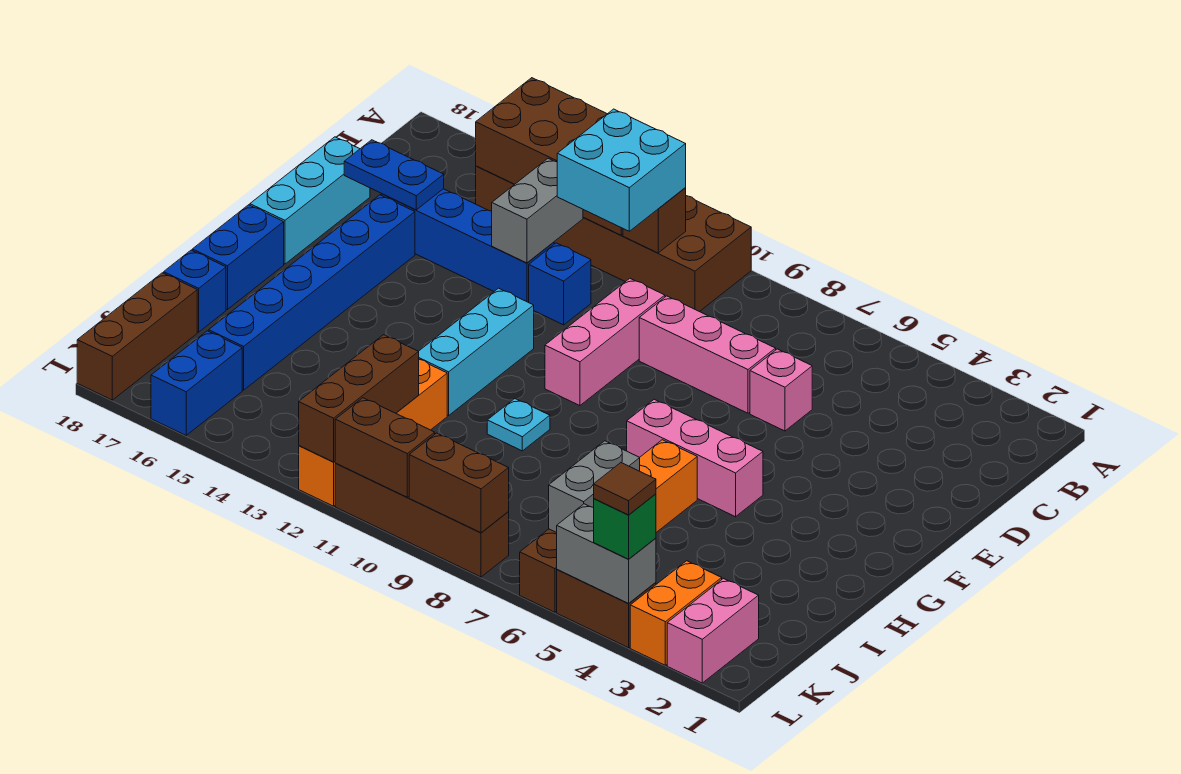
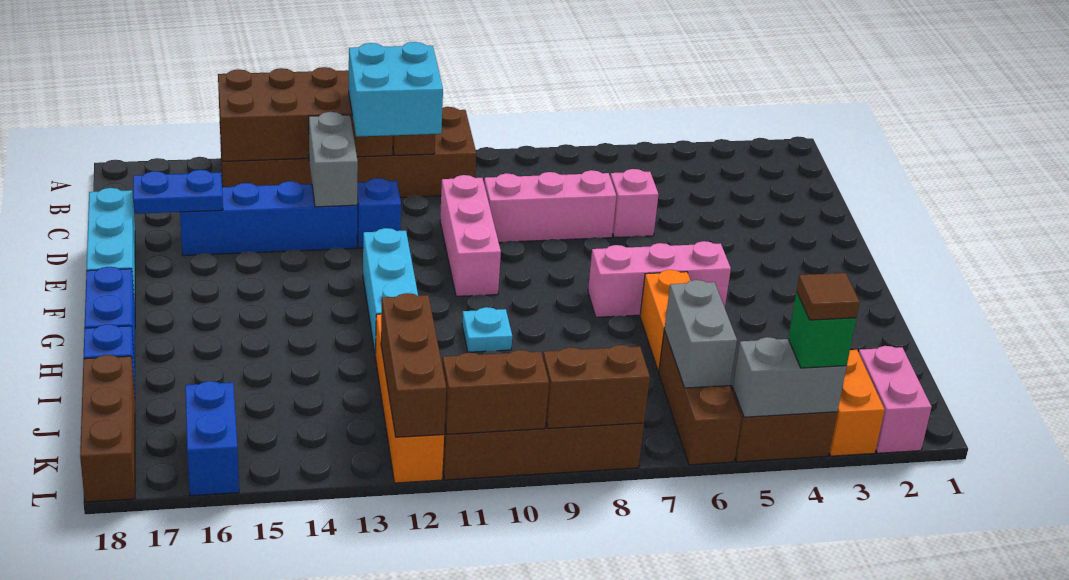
blue 1x6 brick [209,195,415,390] -> none

